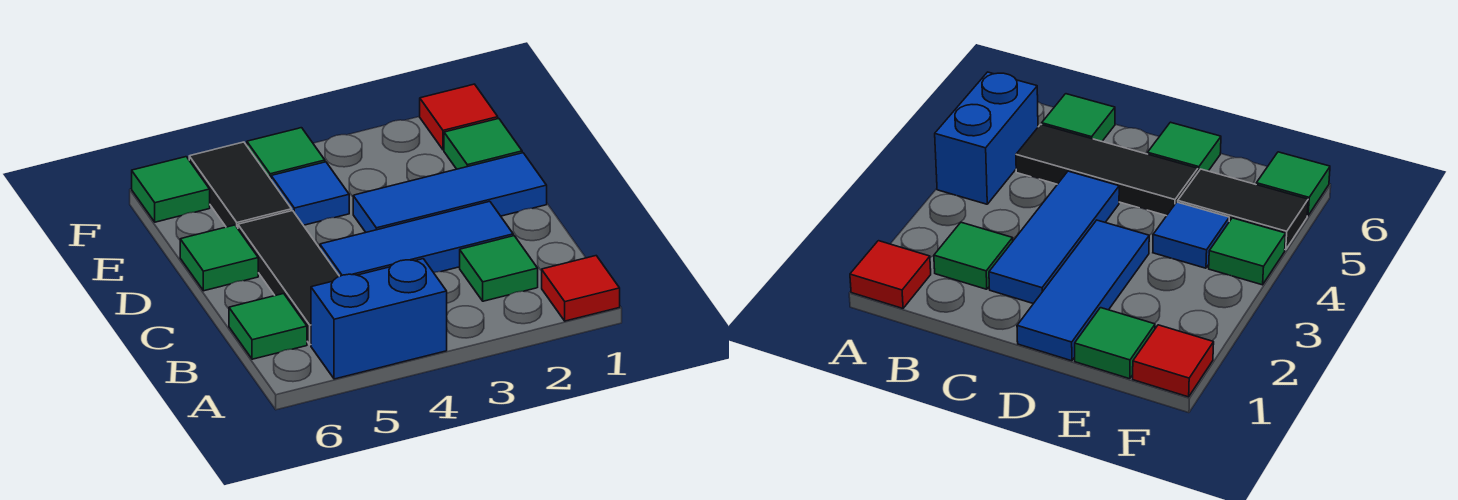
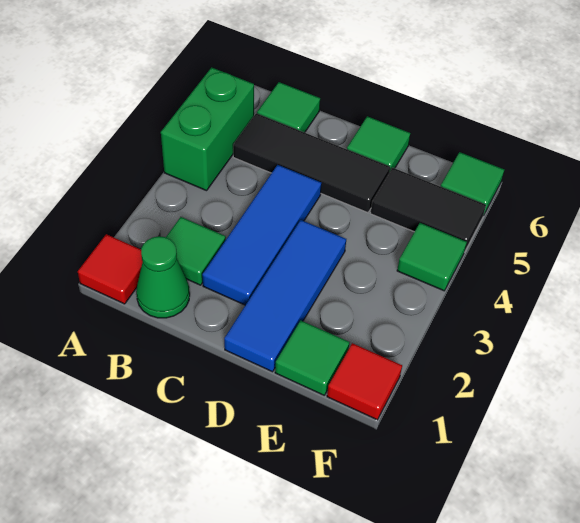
blue 1x2 brick [311,259,447,379] -> green 1x2 brick [161,67,254,191]
none -> green 1x1 cone [136,236,190,318]
blue 1x1 tile [271,162,349,225] -> none

